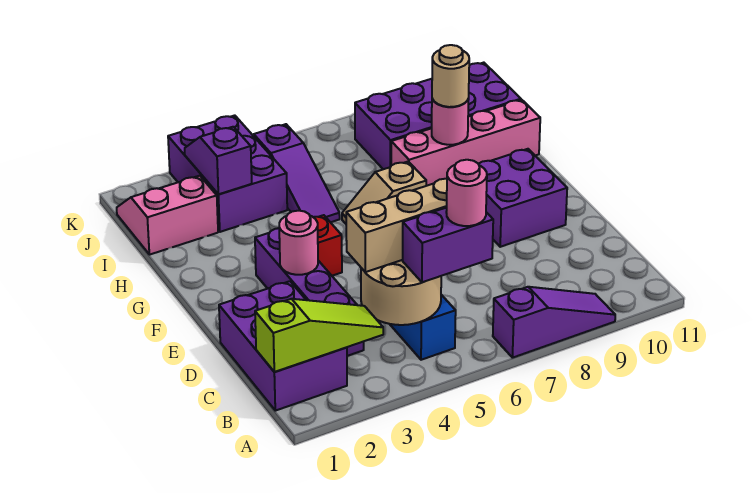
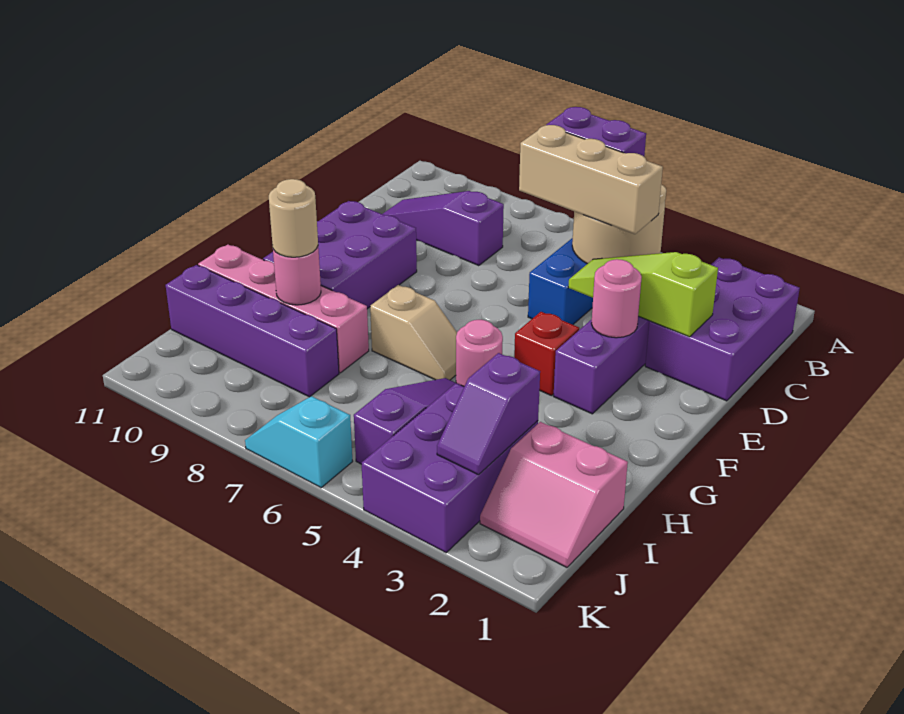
purple 1x3 slope [493,287,615,358] -> purple 1x3 slope moved to [383,191,504,266]
lime 1x3 slope [255,299,383,372] -> lime 1x3 slope moved to [568,252,718,337]
pink 1x1 round brick [446,160,487,226] -> pink 1x1 round brick moved to [456,320,503,386]
purple 2x2 brick [479,149,567,247] -> purple 2x3 brick [263,201,417,309]
purple 2x4 brick [355,63,521,169] -> purple 1x4 brick [166,265,339,397]
none -> cyan 1x2 slope [245,396,353,488]

